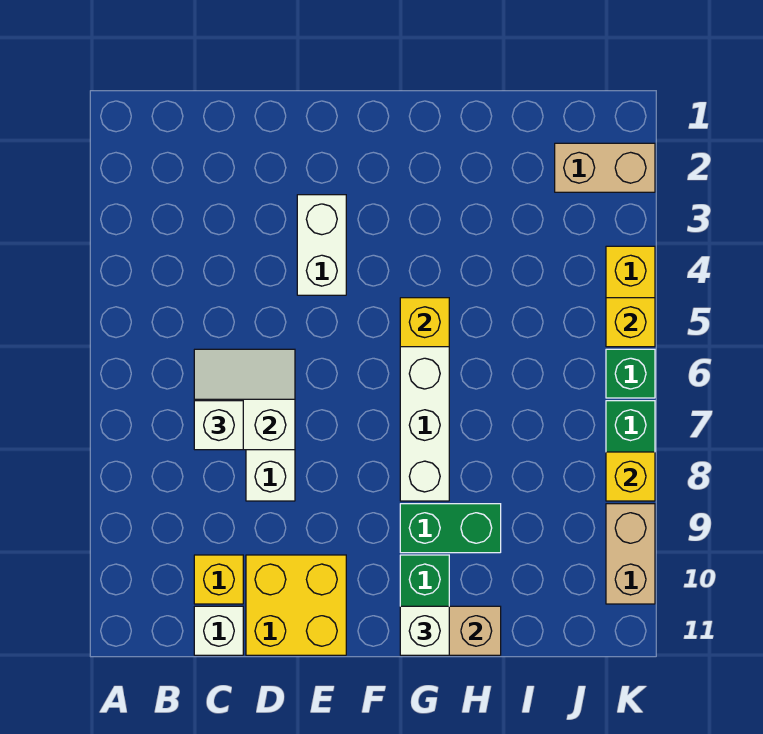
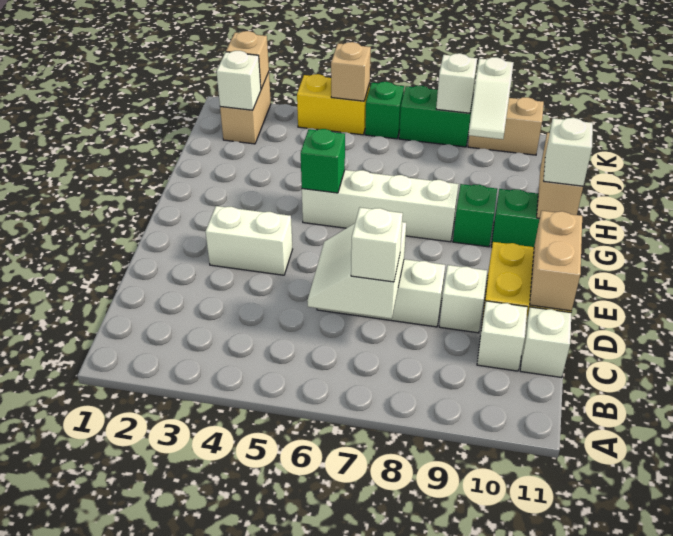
yellow 1x1 brick [194,555,243,604] -> white 1x1 brick [477,301,527,371]
none -> white 1x1 brick [439,265,487,333]
none -> tan 1x2 brick [530,211,582,311]
yellow 1x1 brick [400,298,449,347] -> green 1x1 brick [301,129,345,193]
green 1x2 brick [400,504,501,553] -> green 1x1 brick [453,184,497,247]
none -> white 1x1 brick [216,51,261,110]
none -> white 1x2 slope [468,57,514,139]
none -> tan 1x1 brick [226,31,269,89]
yellow 1x1 brick [606,298,655,347] -> tan 1x1 brick [331,42,371,101]
yellow 1x1 brick [606,452,655,501] -> white 1x1 brick [436,53,477,113]

